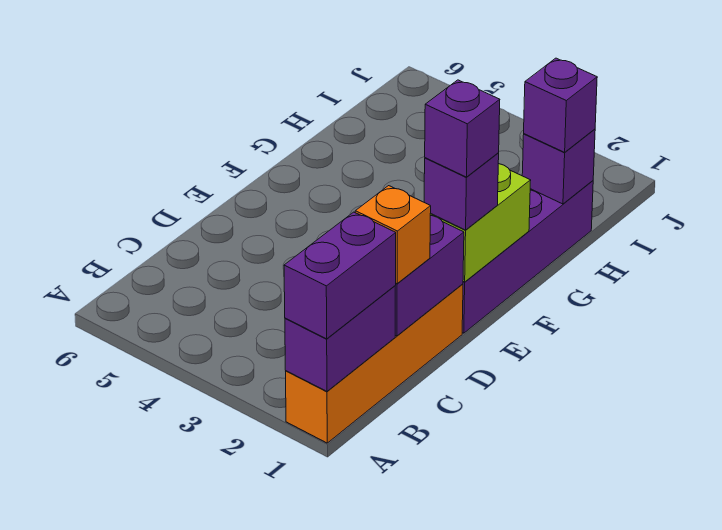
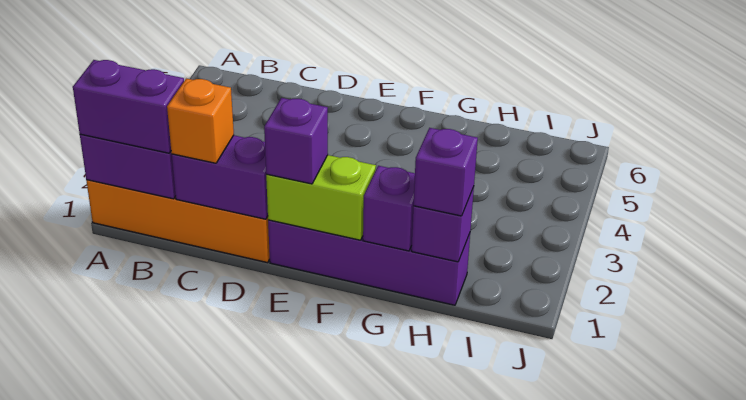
purple 1x1 brick [425,80,500,177] -> purple 1x1 brick moved to [363,166,415,251]

